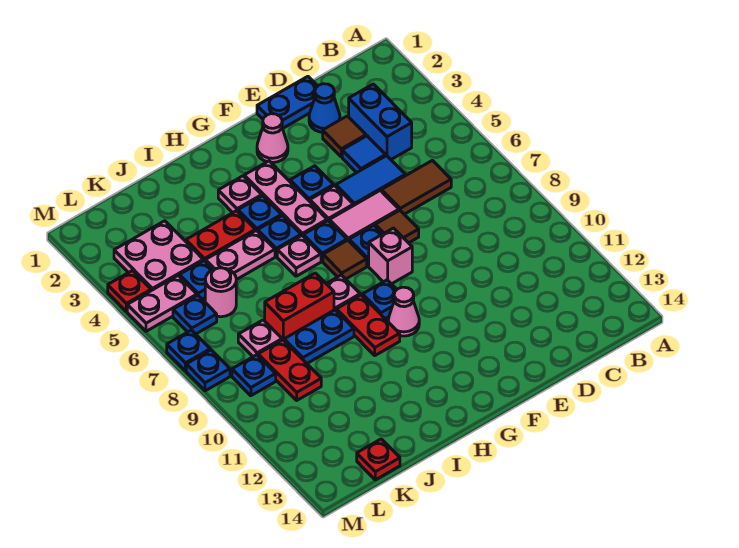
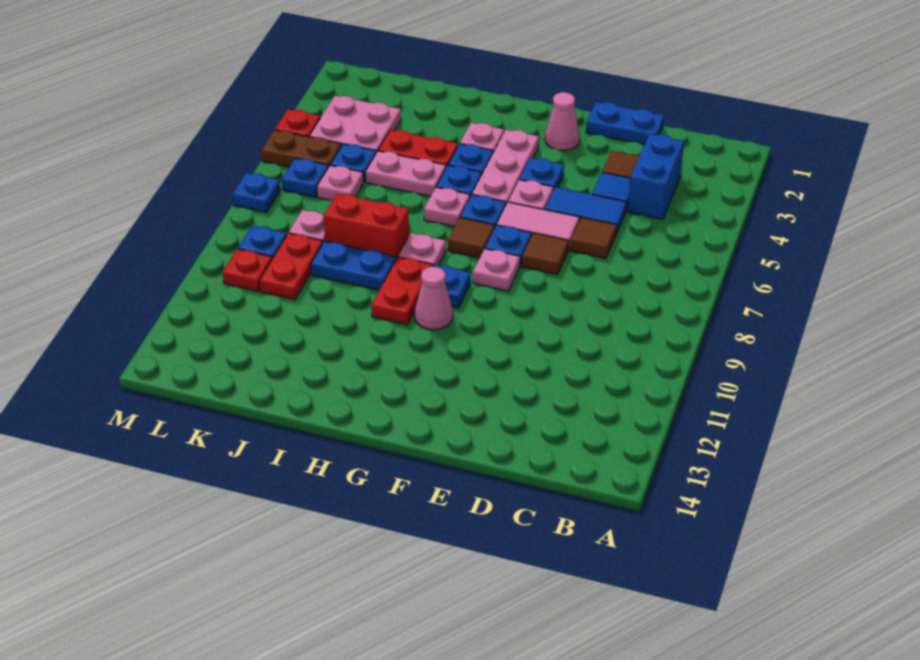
brown 1x2 tile [382,160,451,214] -> brown 1x1 tile [570,217,616,258]
blue 1x1 cone [309,84,340,132] -> none
pink 1x1 brick [369,228,412,284] -> pink 1x1 plate [473,249,520,291]
pink 1x1 round brick [205,268,236,317] -> pink 1x1 plate [317,165,363,201]
red 1x1 plate [357,439,400,480] -> red 1x1 plate moved to [223,249,272,291]
pink 1x2 plate [127,276,197,331] -> brown 1x2 plate [261,130,341,167]
blue 1x1 plate [186,350,230,391] -> none

